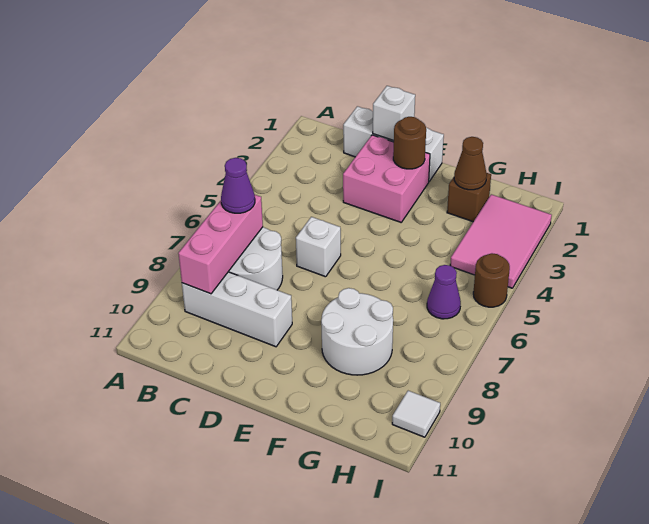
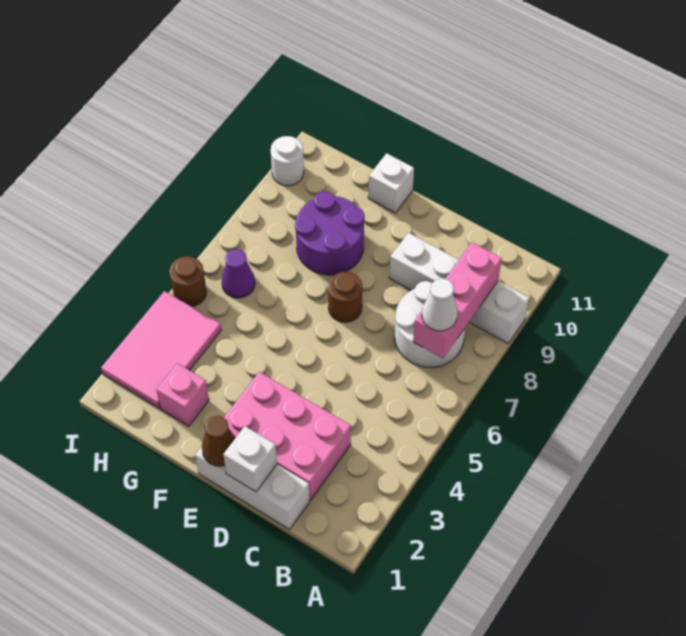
purple 1x1 cone [221,158,255,213] -> white 1x1 cone [422,278,458,331]
white 1x3 brick [182,272,292,347] -> white 1x4 brick [389,233,529,344]
pink 2x2 brick [343,135,430,222] -> pink 2x3 brick [224,372,351,500]
white 1x1 brick [296,217,341,277] -> white 1x1 brick moved to [368,153,414,213]
brown 1x1 round brick [393,117,426,169] -> brown 1x1 round brick moved to [328,272,362,322]
white 2x2 round brick [321,288,393,375] -> purple 2x2 round brick [295,191,365,275]
brown 1x1 brick [447,173,491,222] -> pink 1x1 brick [157,363,209,426]
brown 1x1 cone [454,137,487,190] -> brown 1x1 cone moved to [202,416,235,466]
white 1x1 tile [392,391,440,437] -> white 1x1 round brick [271,136,304,186]

